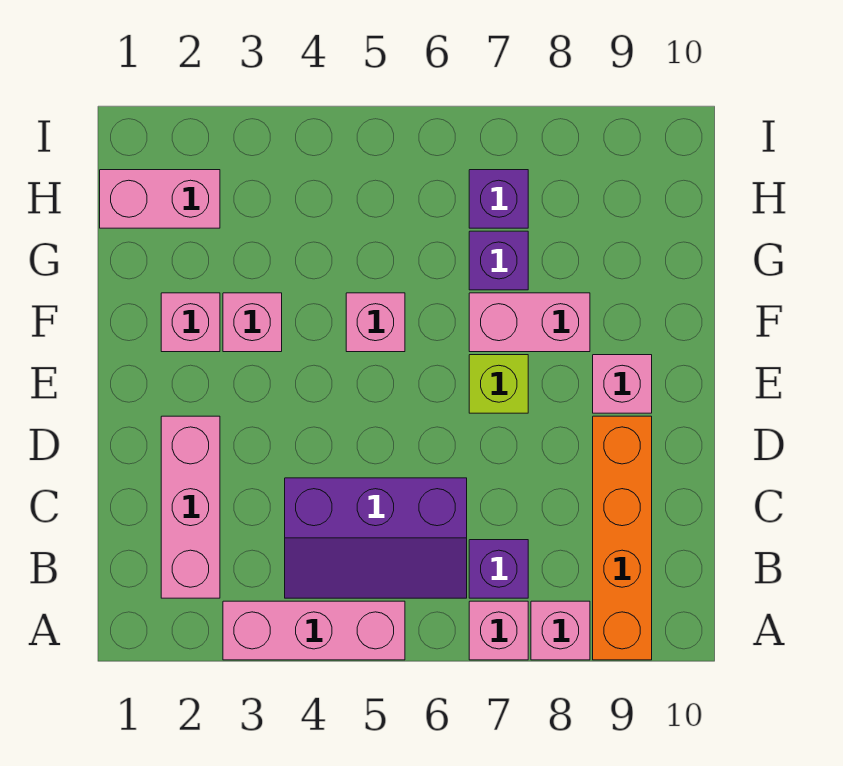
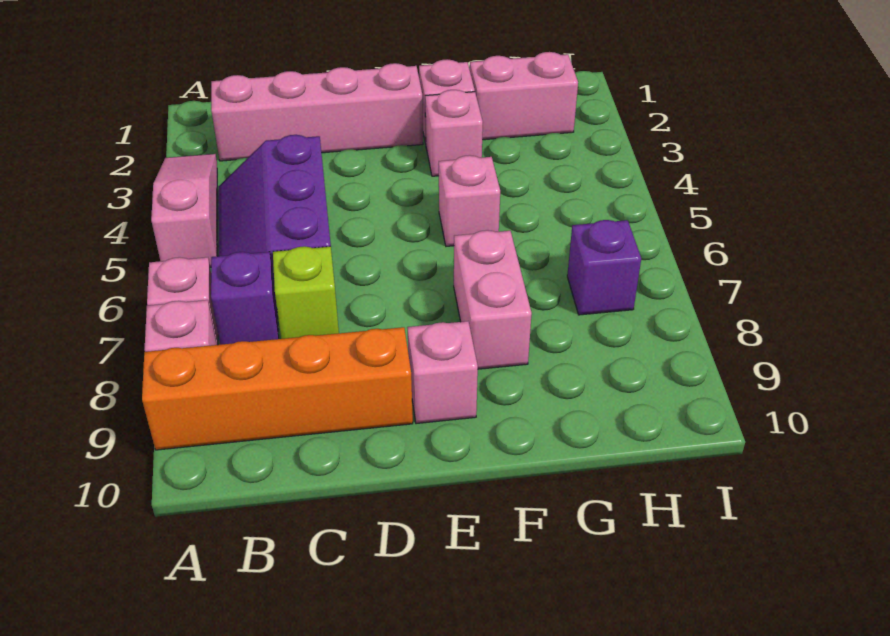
pink 1x3 brick [223,601,405,660] -> pink 1x3 slope [151,154,218,267]
pink 1x3 brick [161,416,220,598] -> pink 1x4 brick [211,63,423,161]
lime 1x1 brick [469,355,528,413] -> lime 1x1 brick moved to [273,246,339,339]
purple 1x1 brick [469,231,528,290] -> none
pink 1x2 brick [100,170,220,228] -> pink 1x2 brick turned to [470,52,578,140]

